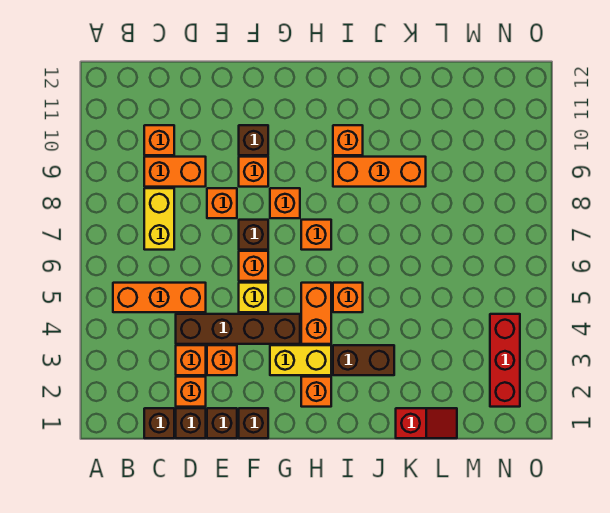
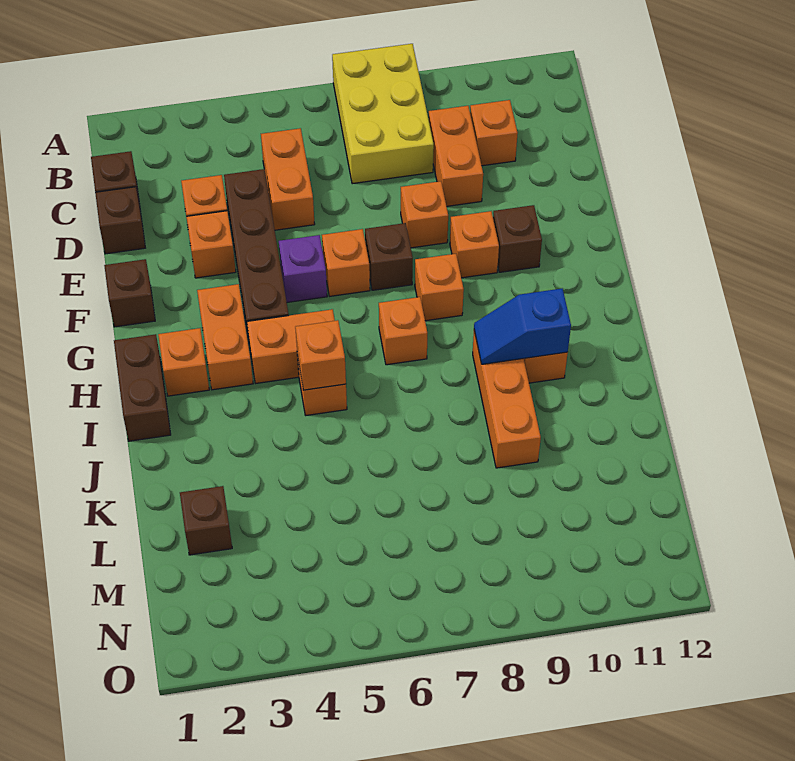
orange 1x3 brick [113,283,206,312] -> orange 1x2 brick [261,128,315,230]
yellow 1x2 brick [144,188,174,250] -> yellow 2x3 brick [332,44,434,184]
orange 1x1 brick [176,377,206,407] -> orange 1x1 brick moved to [295,320,346,390]
brown 1x1 brick [207,408,237,438] -> brown 1x1 brick moved to [180,486,232,555]
yellow 1x1 brick [239,283,268,312] -> purple 1x1 brick [279,235,327,302]
yellow 1x2 brick [270,345,331,375] -> orange 1x2 brick [197,284,253,390]
brown 1x2 brick [333,345,394,375] -> brown 1x2 brick moved to [114,334,171,441]
none -> blue 1x2 slope [474,288,571,364]
red 1x2 slope [396,408,457,438] -> none
red 1x3 brick [490,314,520,407] -> none

